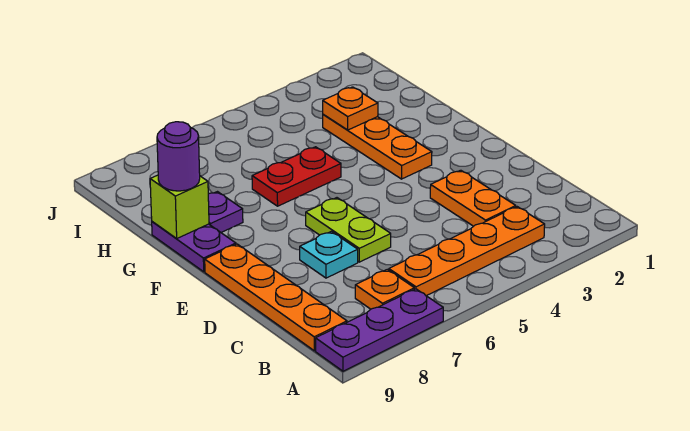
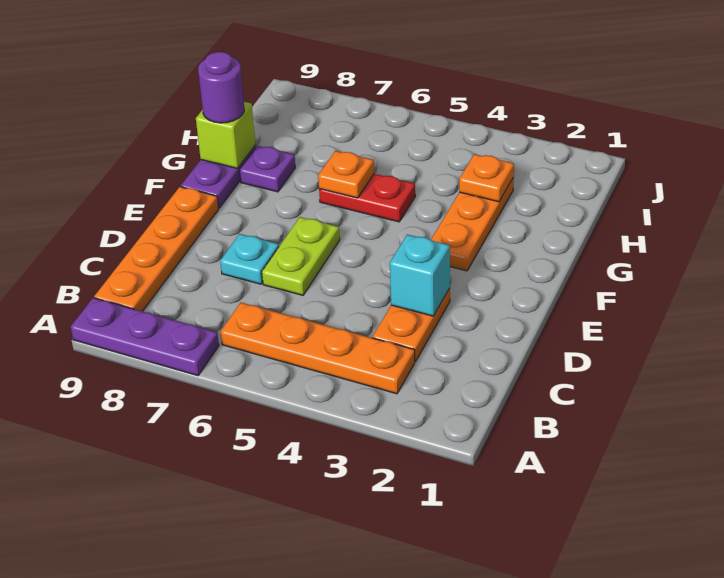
orange 1x1 plate [355,269,414,309] -> orange 1x1 plate moved to [318,151,374,198]
none -> cyan 1x1 brick [390,235,450,316]

